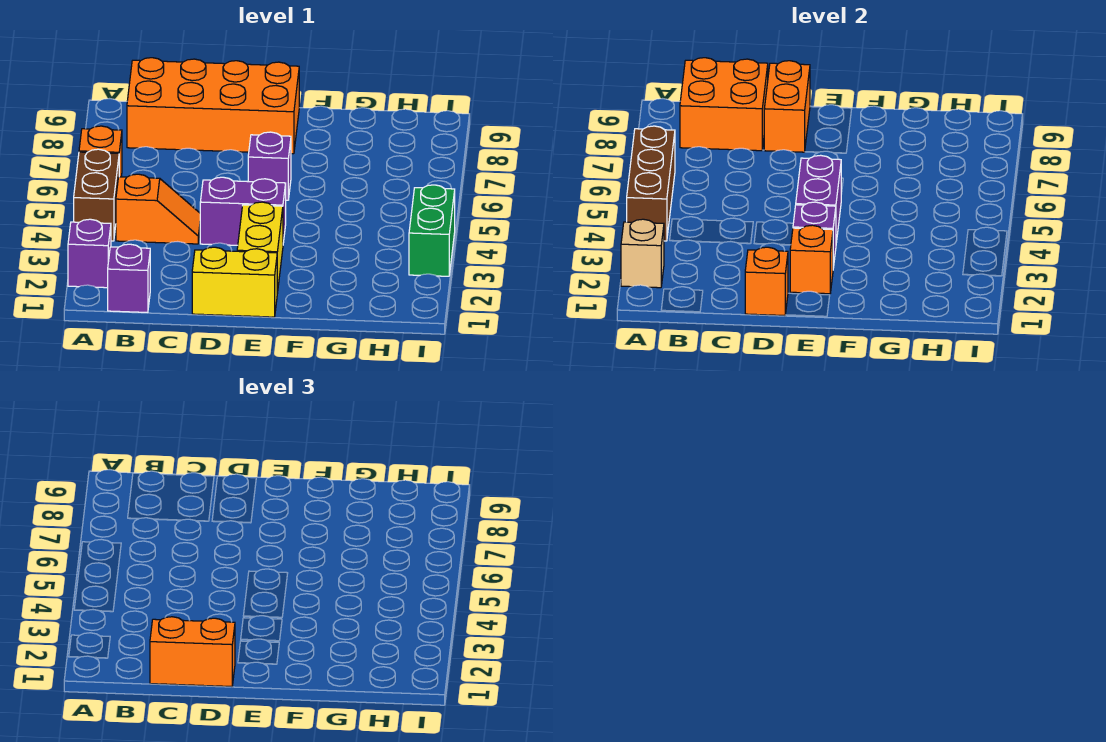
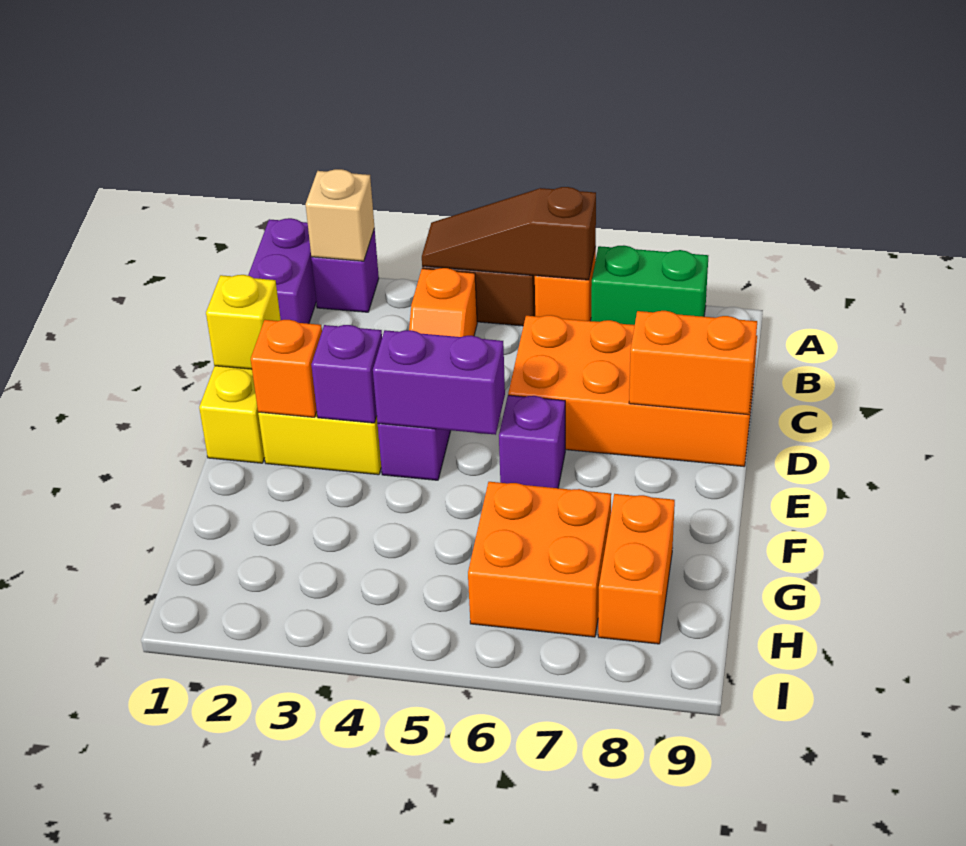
brown 1x3 brick [627,126,675,241] -> brown 1x3 slope [422,187,596,280]
purple 1x1 brick [108,244,150,312] -> purple 1x2 brick [248,218,316,324]
orange 2x4 brick [127,58,299,154] -> orange 2x4 brick turned to [508,315,757,466]
orange 2x2 brick [680,58,768,151] -> orange 2x2 brick moved to [468,482,611,637]
orange 1x2 brick [150,617,235,687] -> orange 1x2 brick moved to [598,494,675,644]
orange 1x1 brick [745,247,788,316] -> yellow 1x1 brick [206,275,281,369]
green 1x2 brick [409,185,455,276] -> green 1x2 brick moved to [591,245,708,325]

